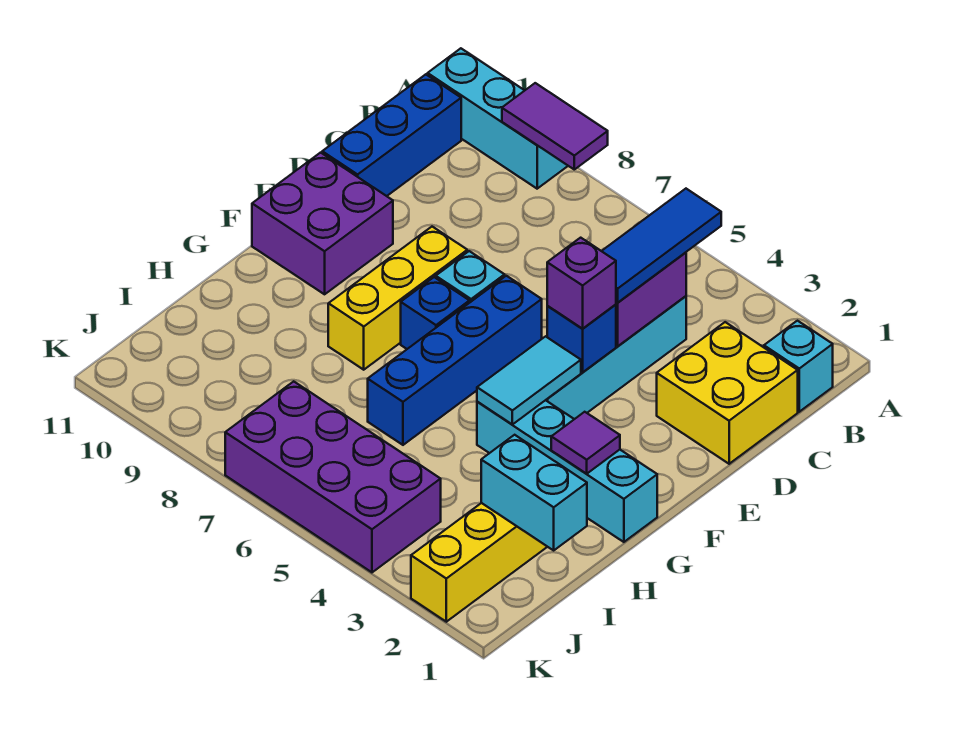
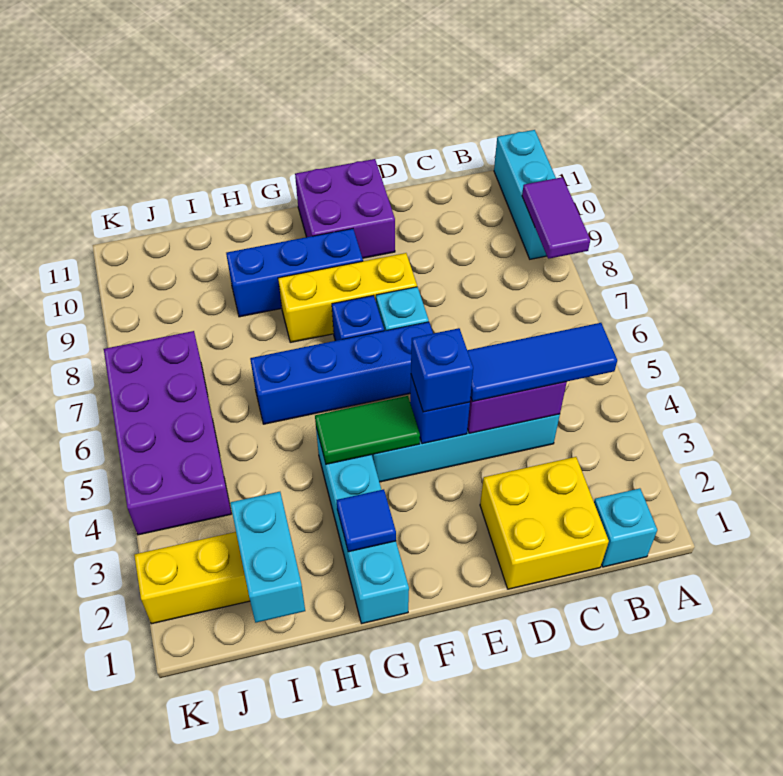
blue 1x3 brick [322,74,461,196] -> blue 1x3 brick moved to [226,229,363,317]
purple 1x1 brick [547,238,616,329] -> blue 1x1 brick [411,328,473,412]
cyan 1x2 tile [477,336,581,424] -> green 1x2 tile [315,396,420,464]
purple 1x1 tile [551,412,620,474] -> blue 1x1 tile [337,489,396,552]

